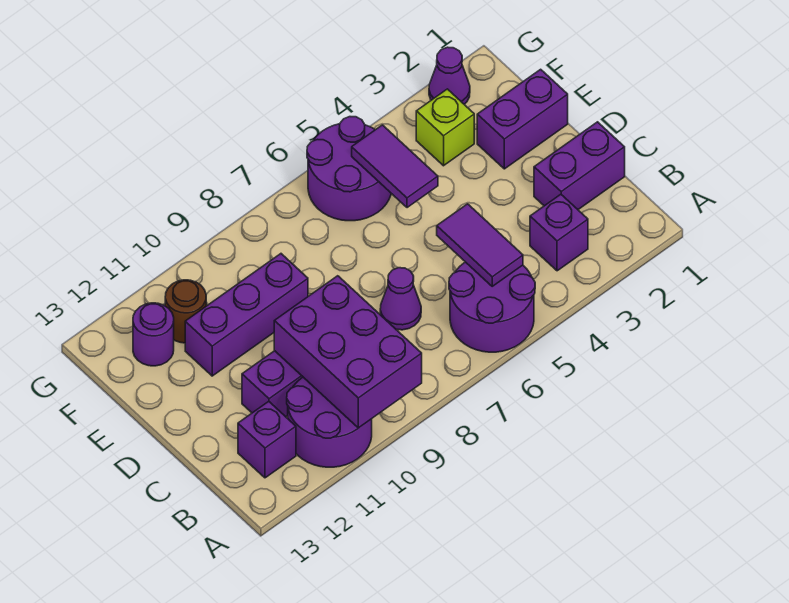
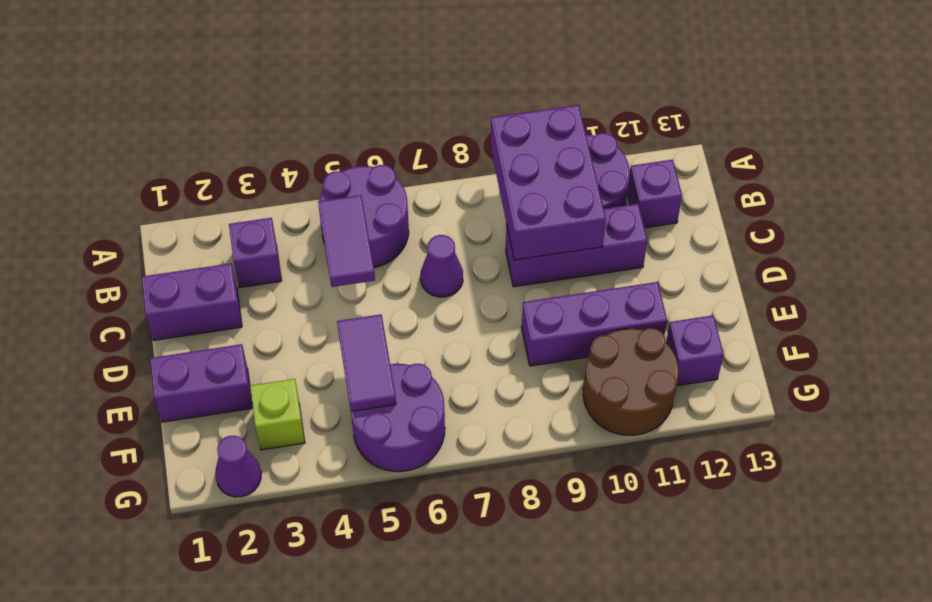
brown 1x1 round brick [165,280,206,343] -> brown 2x2 round brick [583,328,679,435]
purple 1x1 round brick [133,303,174,366] -> purple 1x1 brick [666,315,724,386]

